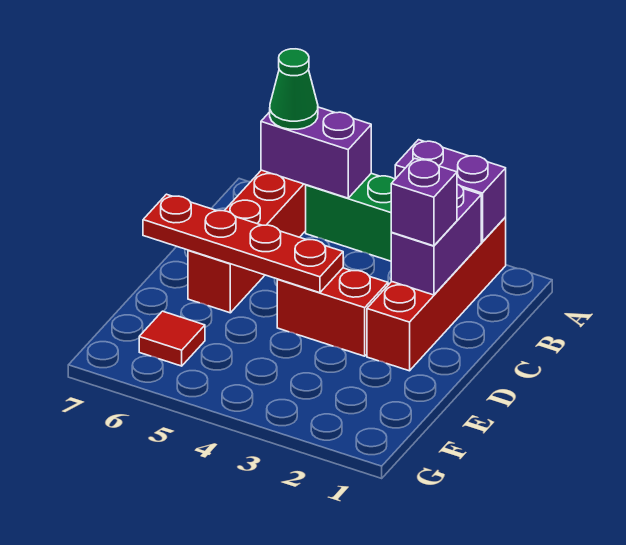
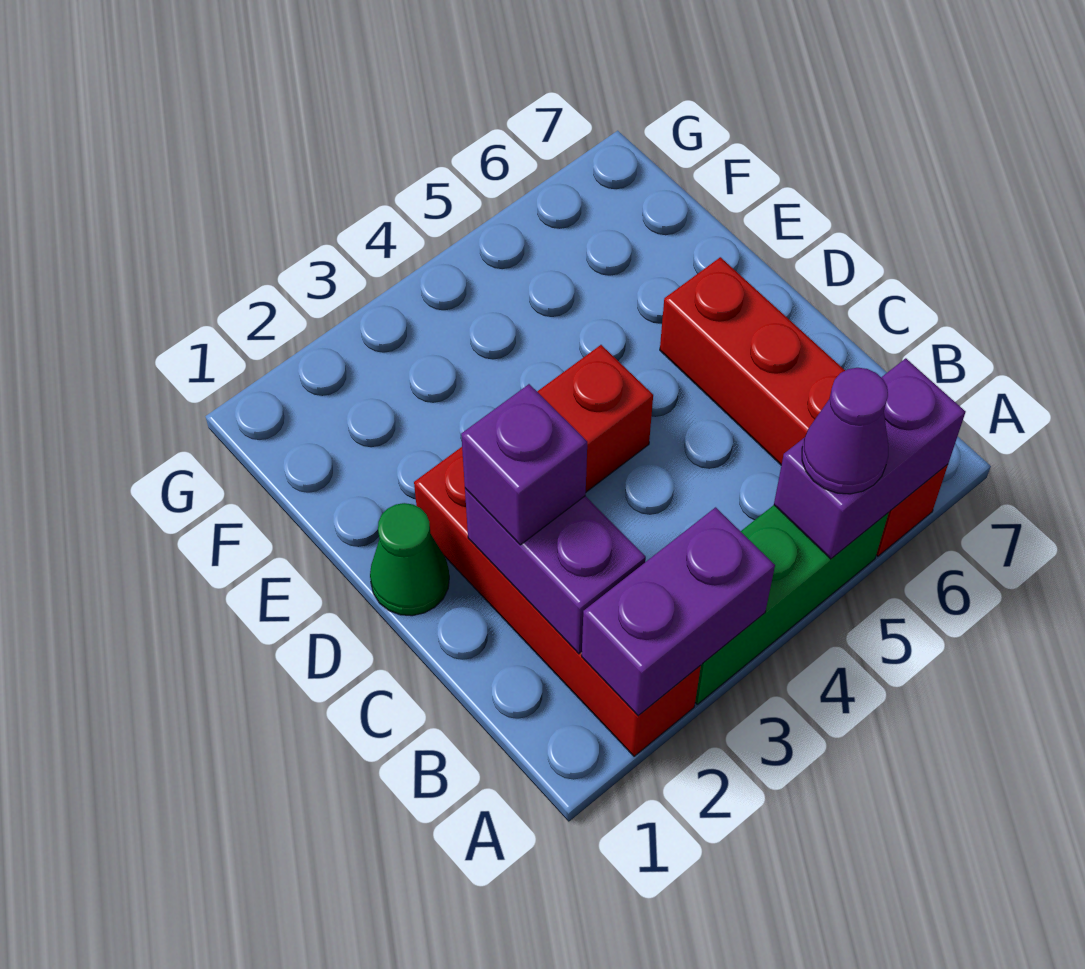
none -> purple 1x1 cone [802,368,888,494]
green 1x1 cone [270,49,318,129] -> green 1x1 cone moved to [370,503,449,616]
red 1x4 plate [143,194,343,293] -> none
red 1x1 tile [139,311,205,366] -> none

